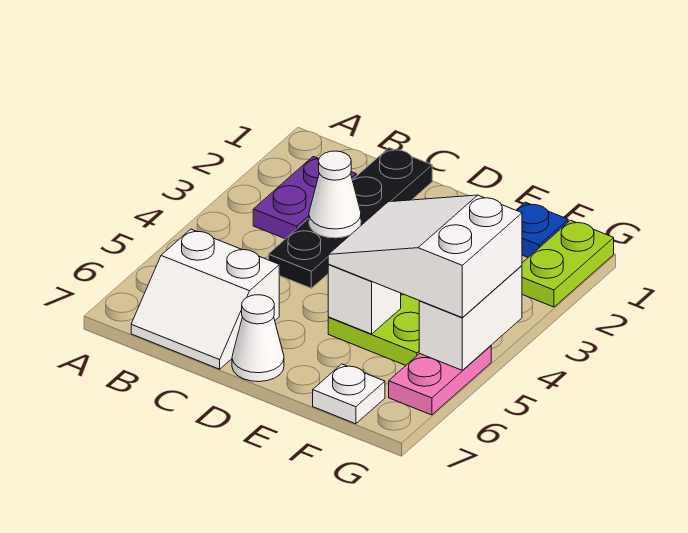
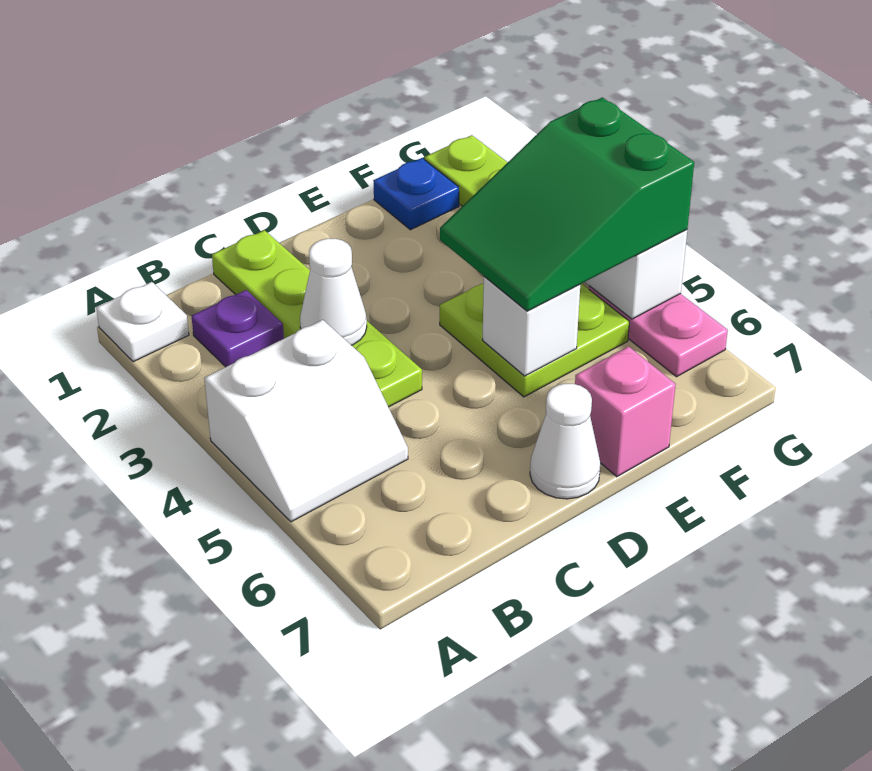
purple 1x2 plate [253,157,356,239] -> purple 1x1 plate [192,290,284,367]
white 2x2 slope [131,229,279,369] -> white 2x2 slope moved to [204,320,408,522]
black 1x4 plate [268,148,432,288] -> lime 1x4 plate [212,230,422,407]
white 2x3 slope [328,195,522,317] -> green 2x3 slope [440,97,694,311]
none -> pink 1x1 brick [575,346,676,477]
white 1x1 plate [313,364,385,424] -> white 1x1 plate moved to [96,282,189,362]

